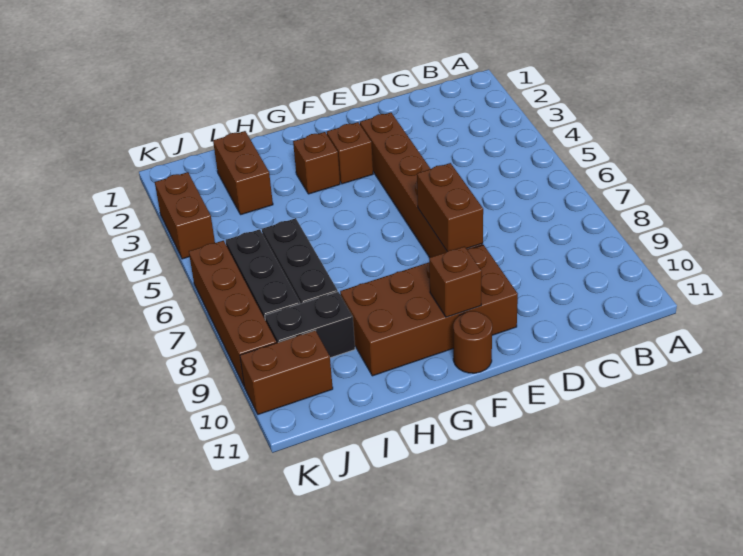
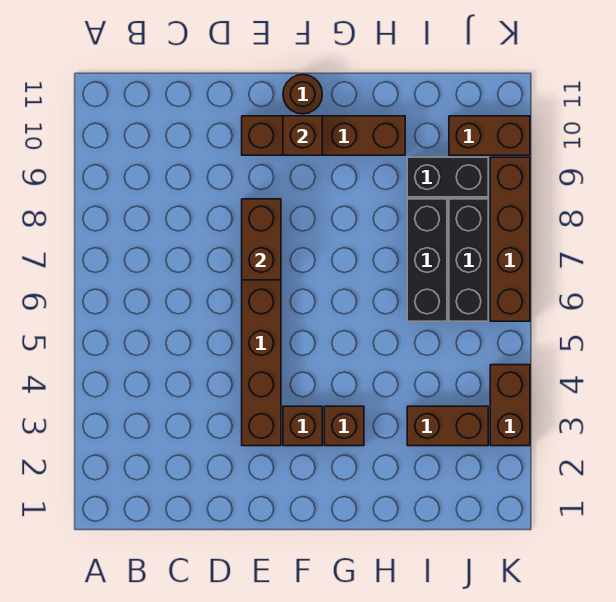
brown 2x4 brick [340,245,518,376] -> brown 1x4 brick [242,116,405,155]
brown 1x2 brick [213,131,273,215] -> brown 1x2 brick turned to [407,406,488,446]

